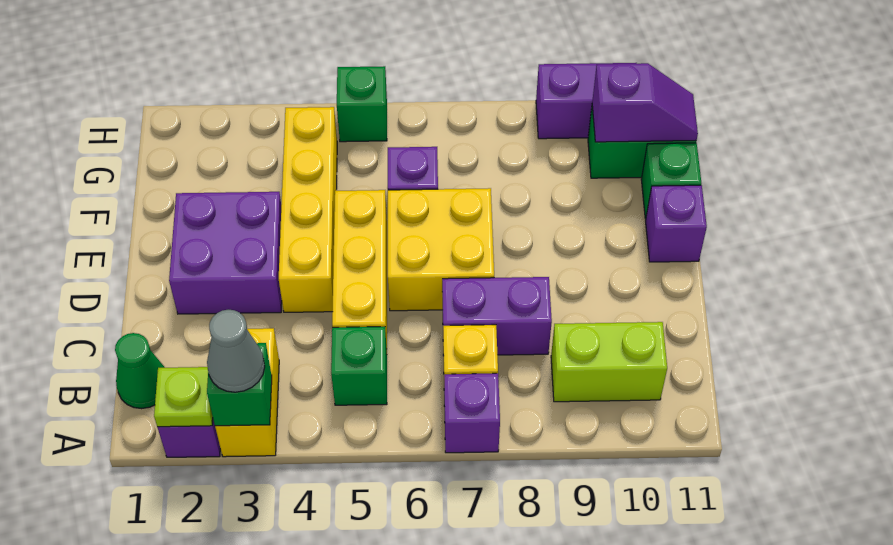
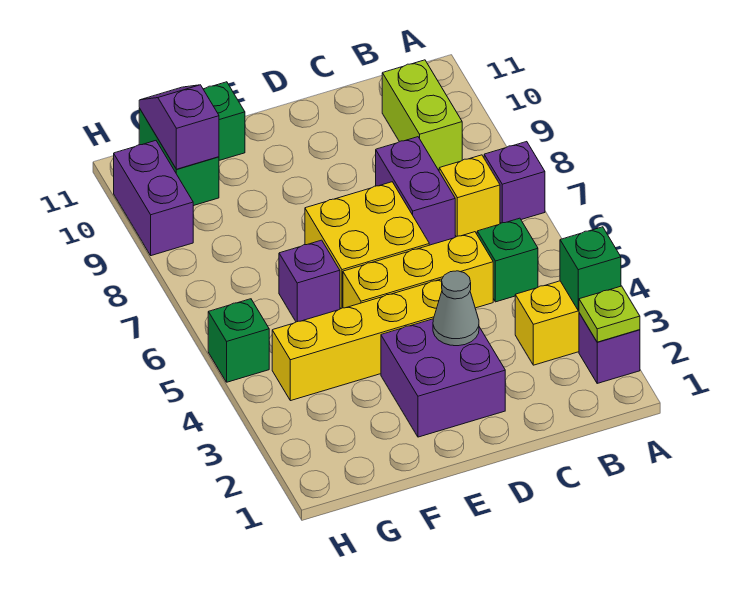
grey 1x1 cone [207,310,265,392] -> grey 1x1 cone moved to [433,271,479,346]
green 1x1 cone [115,333,165,409] -> none
purple 1x1 brick [646,185,707,262] -> none

